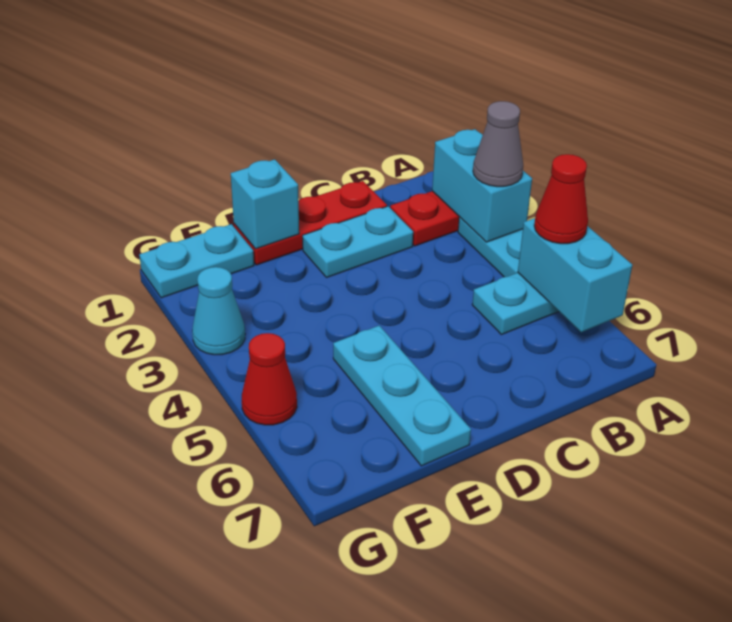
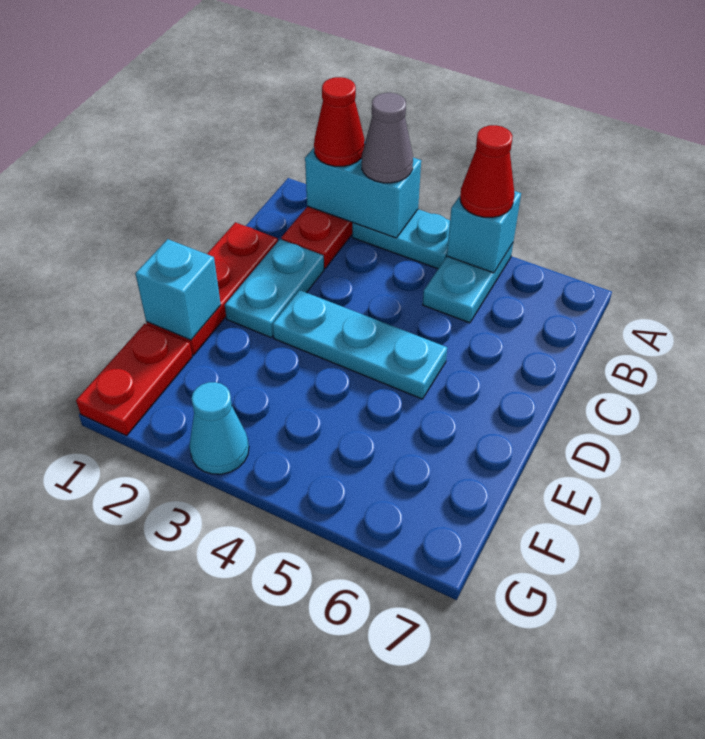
cyan 1x2 brick [518,218,632,332] -> cyan 1x1 brick [447,191,521,273]
cyan 1x3 plate [333,325,471,466] -> cyan 1x3 plate moved to [273,290,447,399]
cyan 1x2 plate [139,224,254,298] -> red 1x2 plate [76,324,192,436]
red 1x1 cone [242,333,297,425] -> red 1x1 cone moved to [314,77,365,166]

